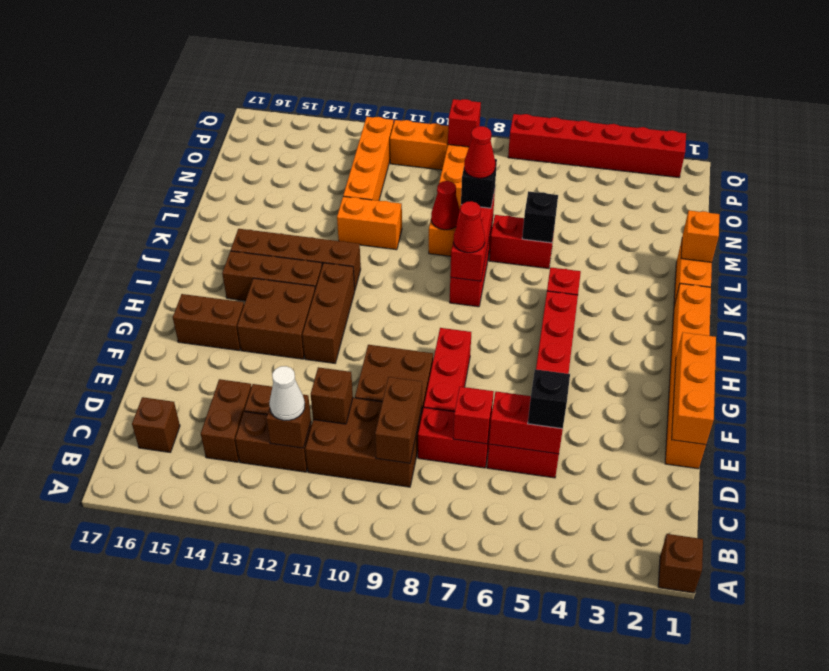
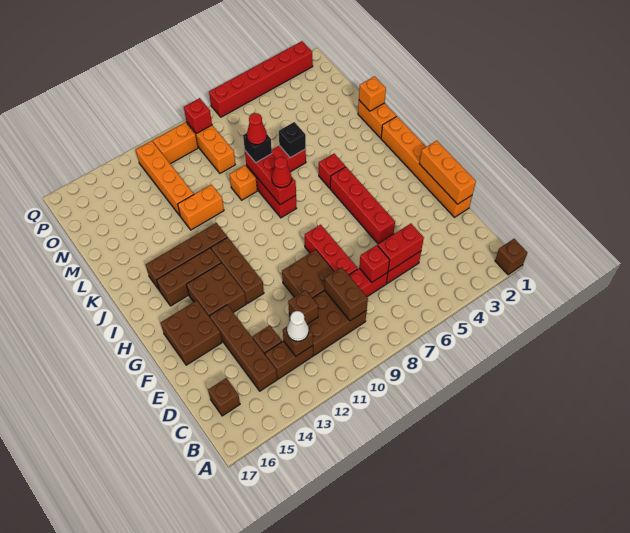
brown 1x2 brick [201,379,251,462] -> brown 1x4 brick [210,305,277,391]
black 1x1 brick [528,369,570,429] -> none
brown 1x2 brick [173,294,244,351] -> brown 2x2 brick [161,300,222,365]
red 1x1 cone [431,181,460,230] -> none

